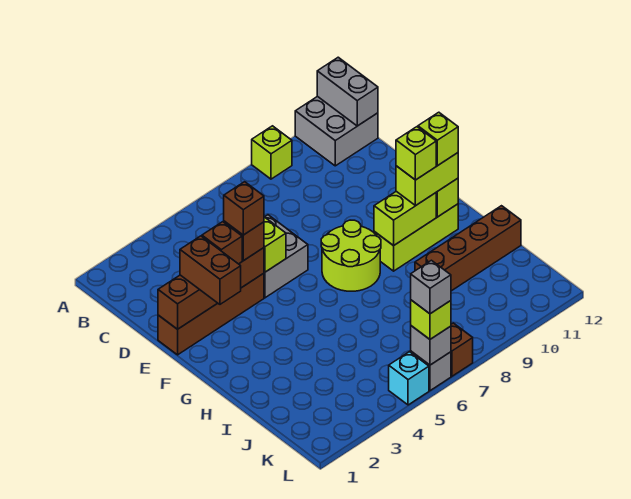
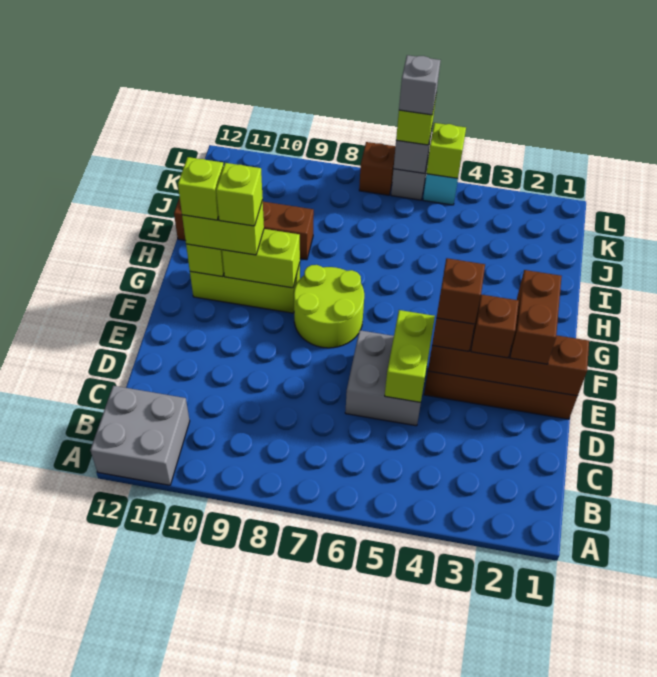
lime 1x1 brick [252,126,292,179] -> lime 1x1 brick moved to [426,123,466,178]
grey 1x2 brick [317,57,378,126] -> none

